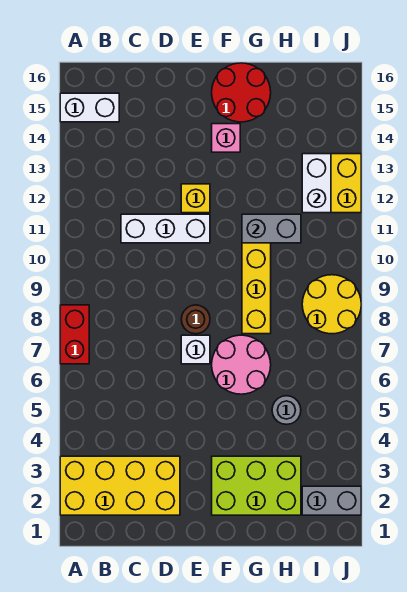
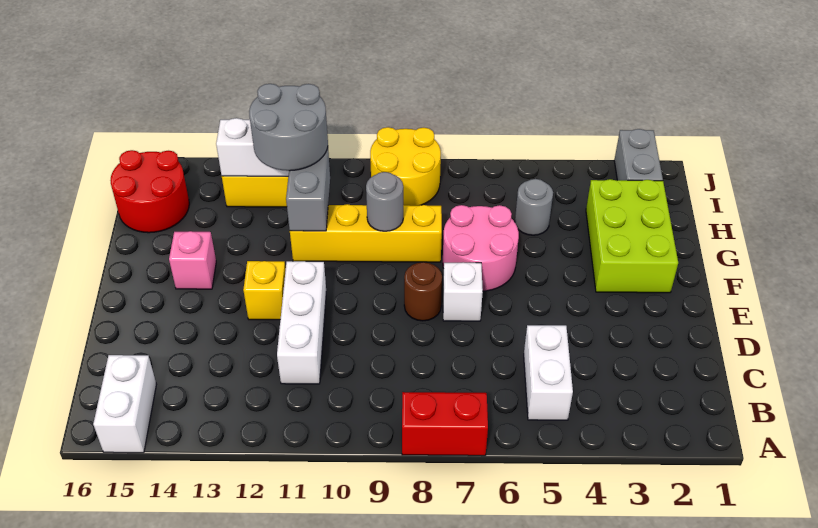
yellow 2x4 brick [60,456,180,515] -> none
none -> white 1x2 brick [524,325,573,420]
red 2x2 round brick [212,63,271,122] -> red 2x2 round brick moved to [110,150,189,233]
none -> grey 1x1 round brick [366,172,403,231]
none -> grey 2x2 round brick [249,84,328,171]

